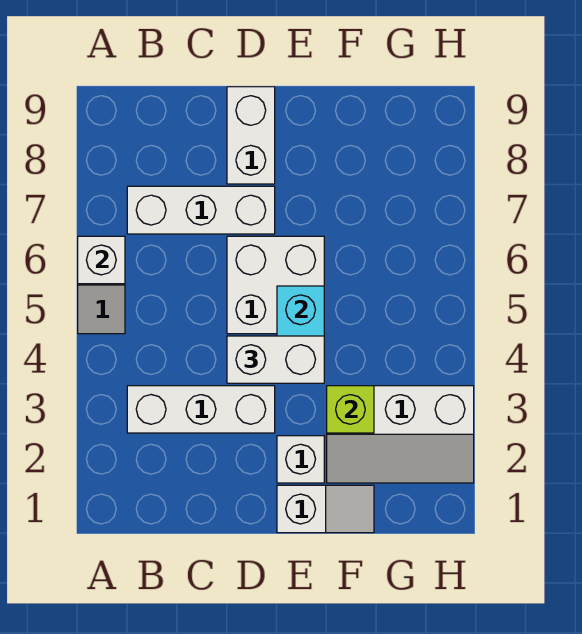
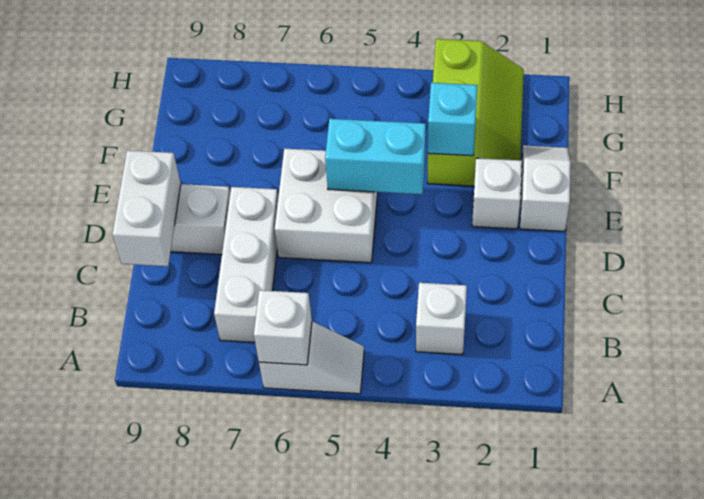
white 1x3 brick [127,386,275,433] -> white 1x1 brick [416,283,467,355]
white 1x2 brick [227,336,324,383] -> white 1x2 brick moved to [112,150,181,266]
white 2x3 slope [327,386,474,483] -> lime 2x3 slope [427,39,524,186]
lime 1x1 brick [327,386,374,433] -> cyan 1x1 brick [428,83,478,156]

